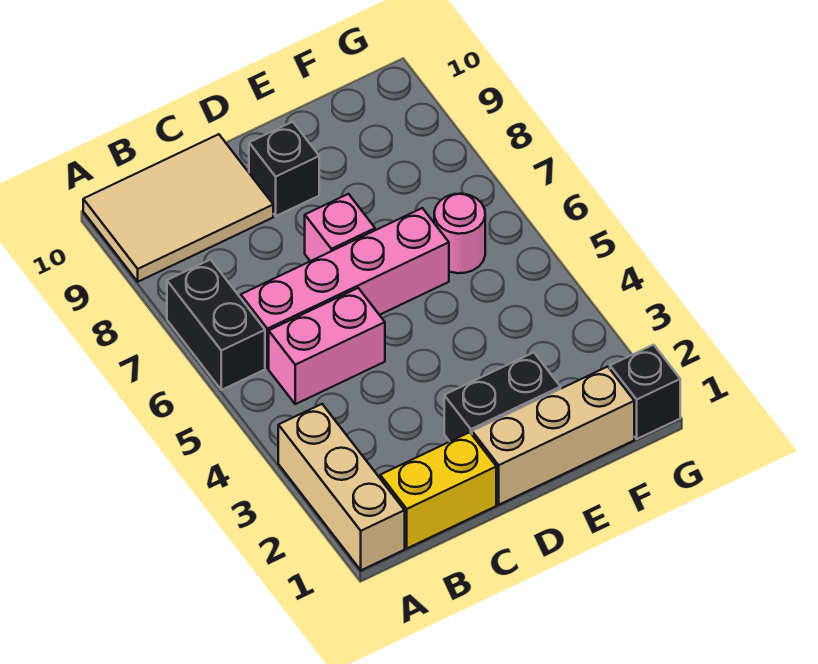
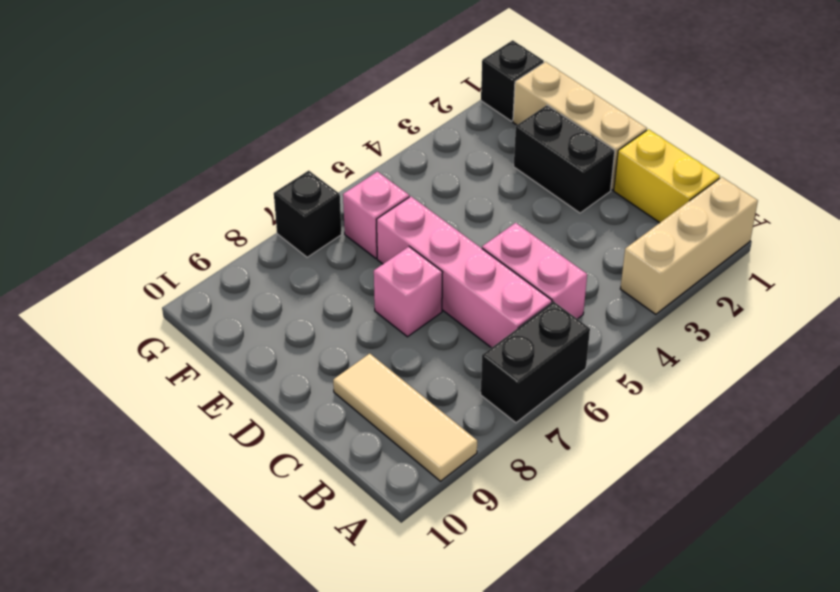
tan 2x3 tile [83,134,273,282] -> tan 1x3 tile [333,354,477,481]
black 1x1 brick [249,122,319,216] -> black 1x1 brick moved to [274,171,342,257]
pink 1x1 round brick [434,194,485,273] -> pink 1x1 brick [343,172,409,258]

